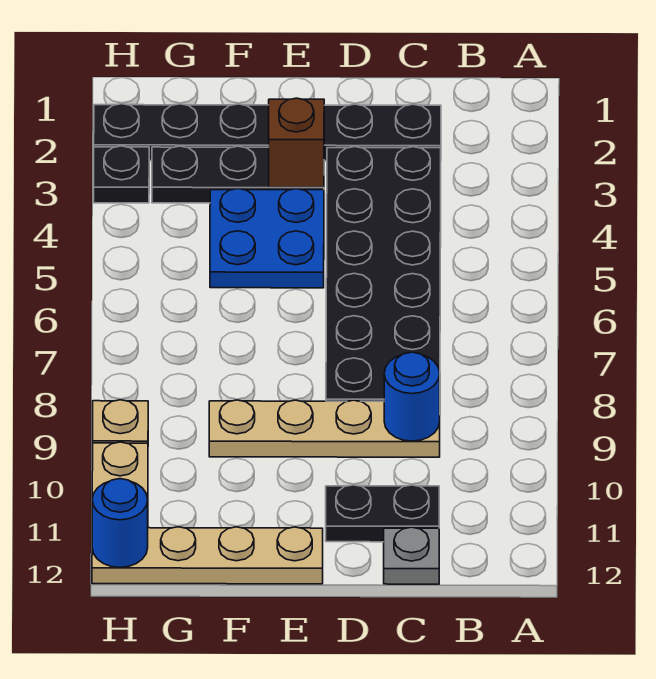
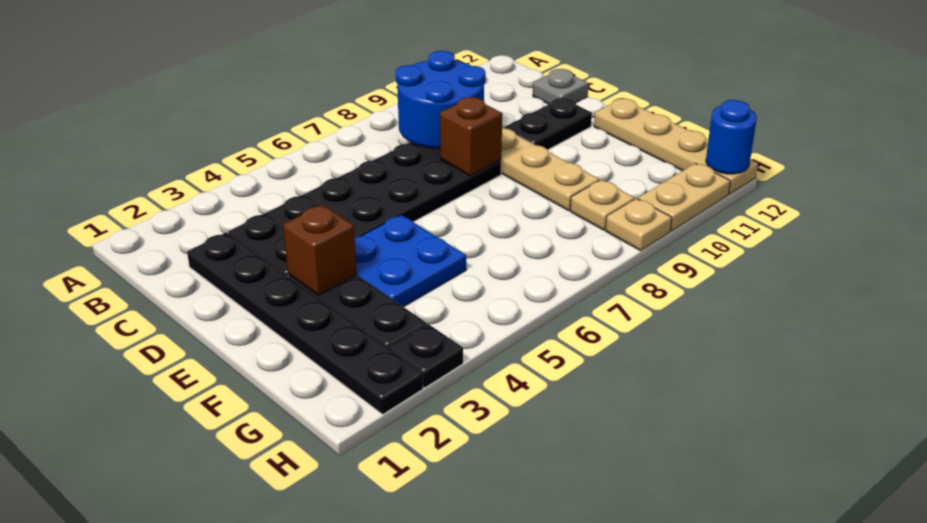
blue 1x1 round brick [384,352,440,441] -> blue 2x2 round brick [396,51,486,148]
black 1x2 plate [326,485,439,542] -> black 1x2 plate turned to [504,98,592,150]
none -> brown 1x1 brick [440,97,502,176]
none -> tan 1x1 plate [570,180,635,230]

